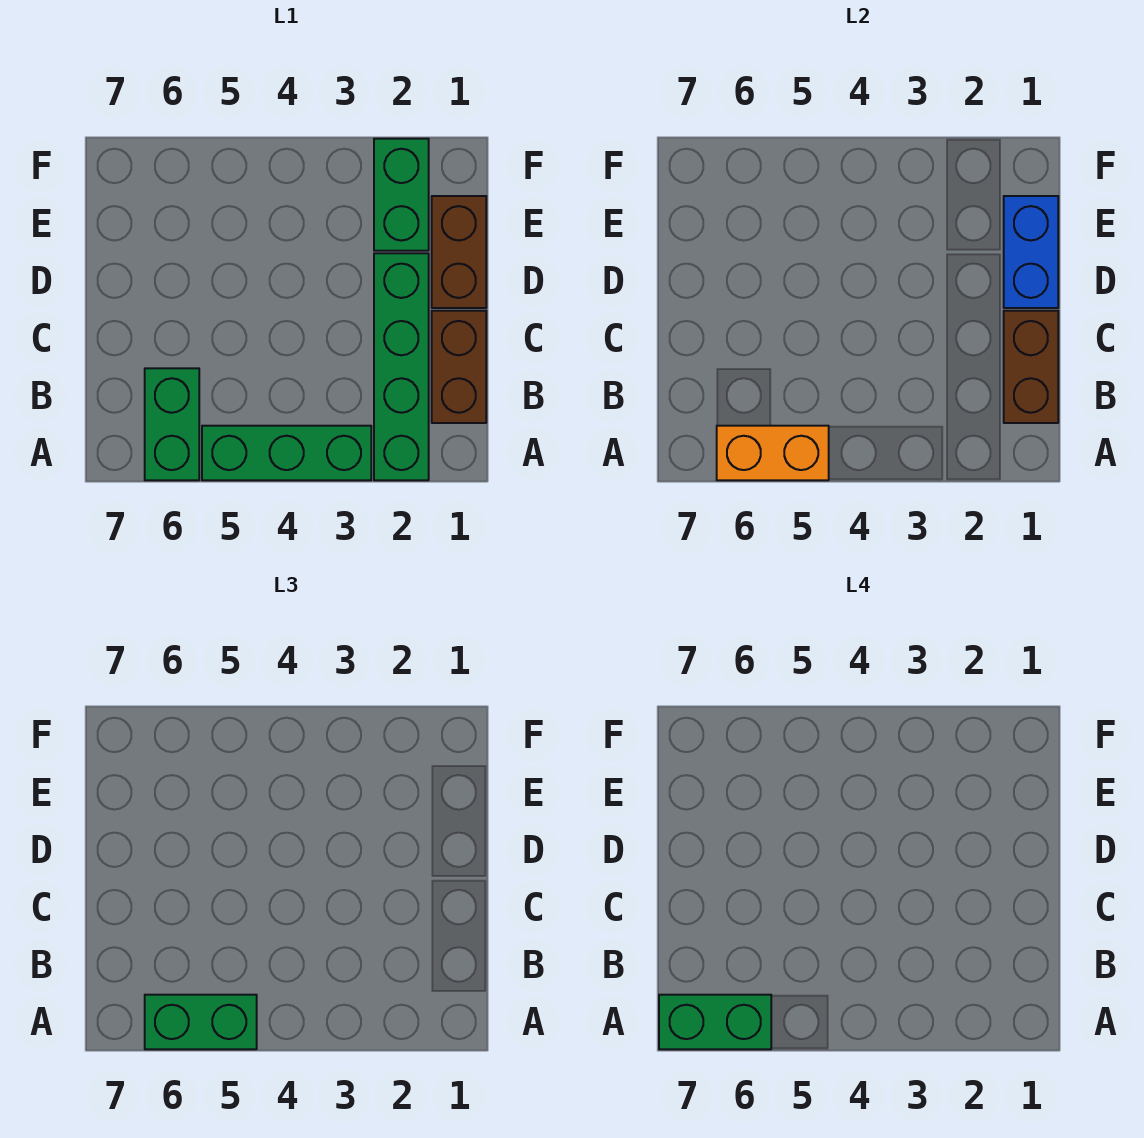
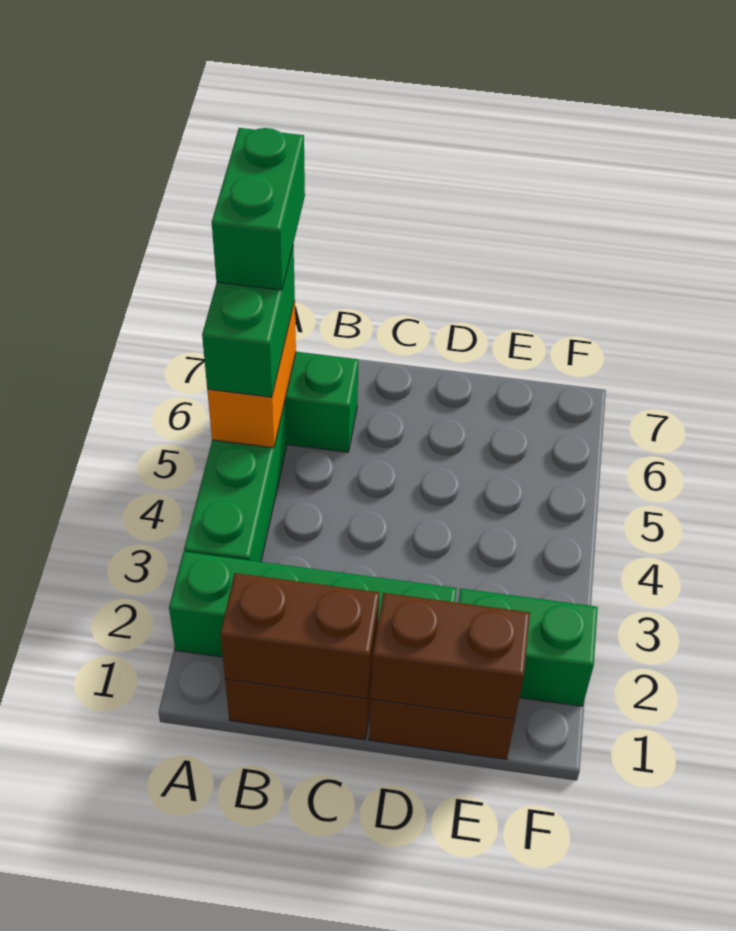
blue 1x2 brick [1004,196,1058,308] -> brown 1x2 brick [371,593,530,719]

